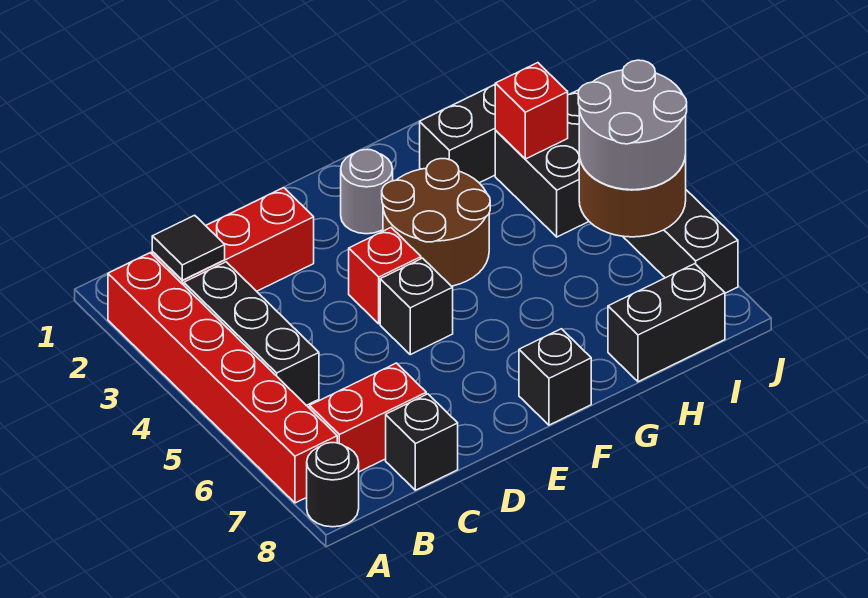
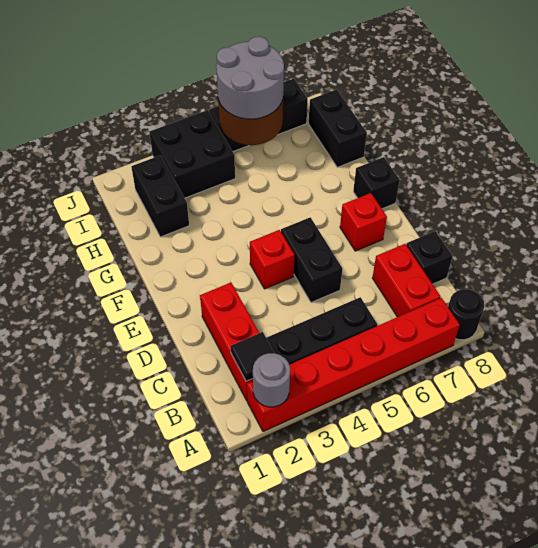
black 1x1 brick [380,258,453,355] -> black 1x2 brick [281,217,342,302]
grey 1x1 round brick [341,150,393,234] -> grey 1x1 round brick moved to [253,353,290,407]
brown 2x2 round brick [382,159,490,286] -> none
red 1x1 brick [495,63,568,159] -> red 1x1 brick moved to [340,193,387,251]

